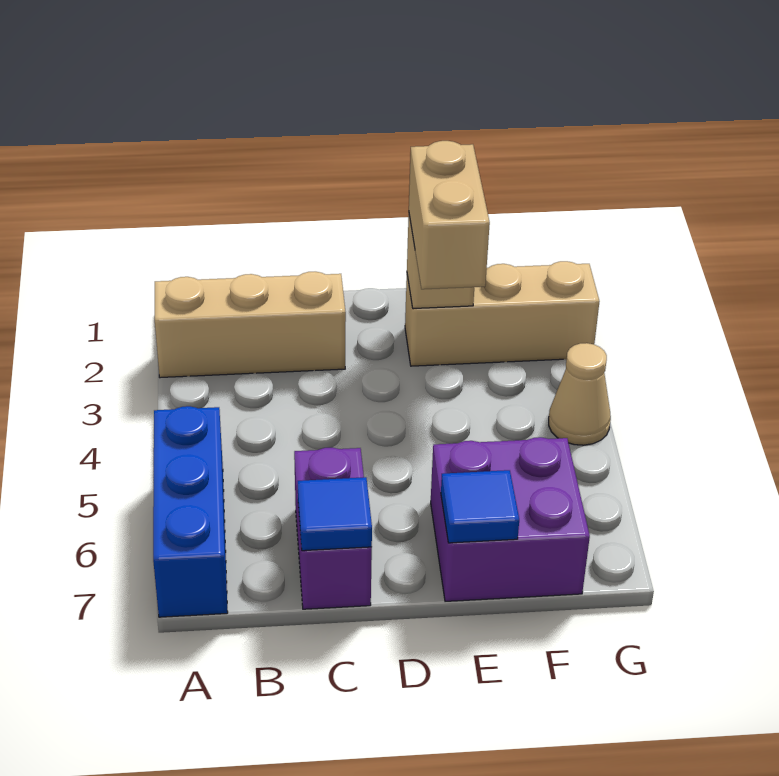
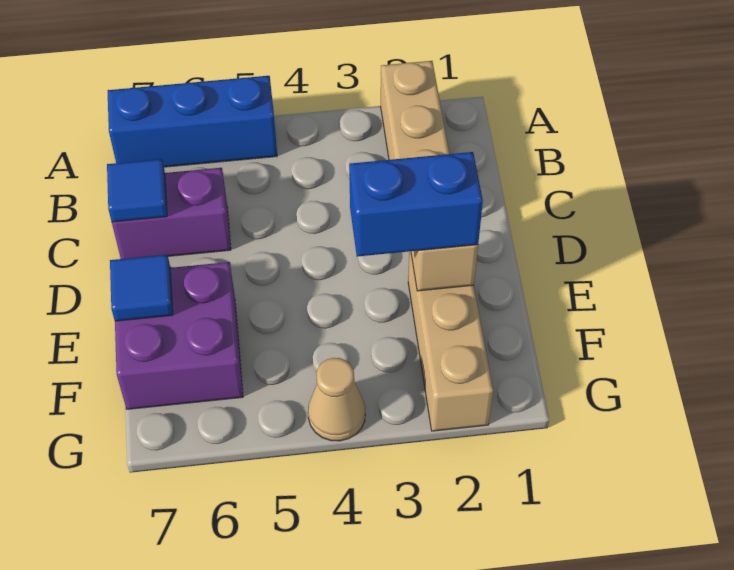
tan 1x2 brick [409,141,490,289] -> blue 1x2 brick [349,152,483,257]

